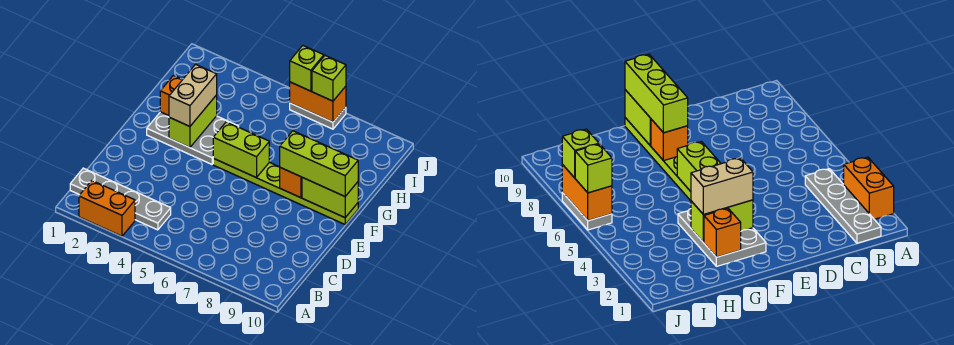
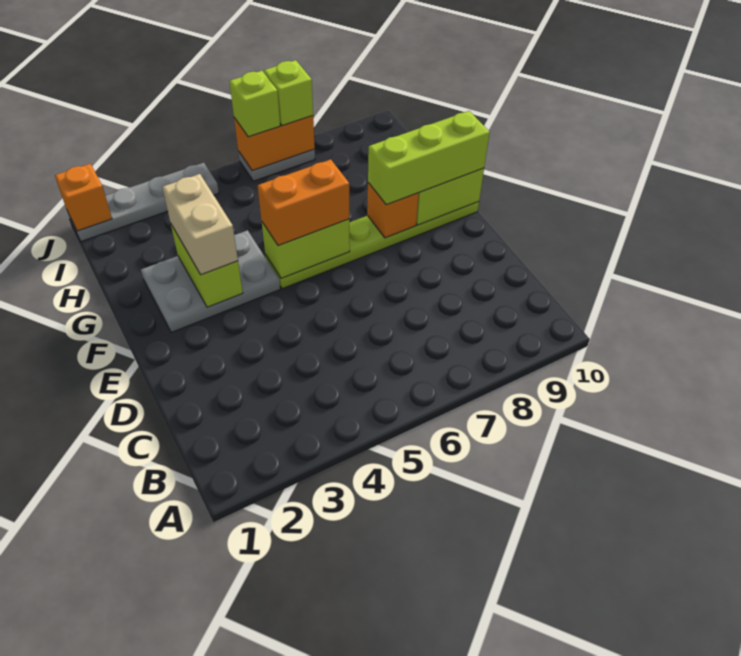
orange 1x2 brick [79,181,135,236] -> orange 1x2 brick moved to [258,159,349,246]
grey 1x4 plate [70,168,171,230] -> grey 1x4 plate moved to [68,163,219,241]
orange 1x1 brick [160,75,182,115] -> orange 1x1 brick moved to [55,164,112,231]

